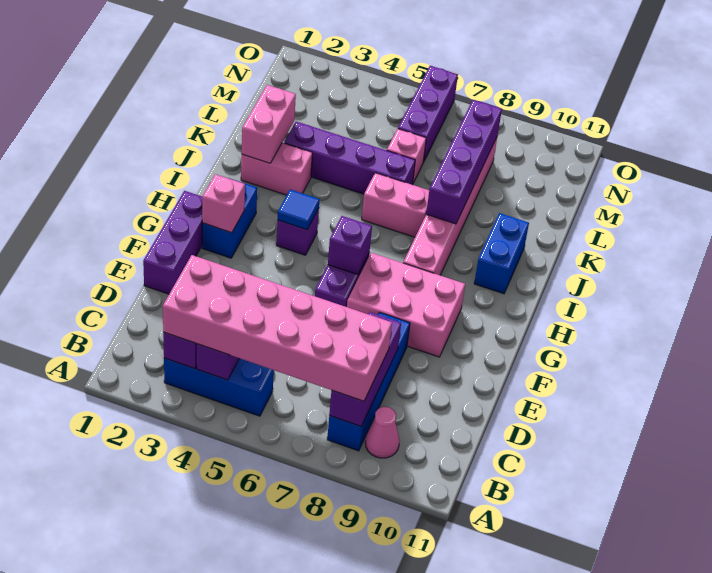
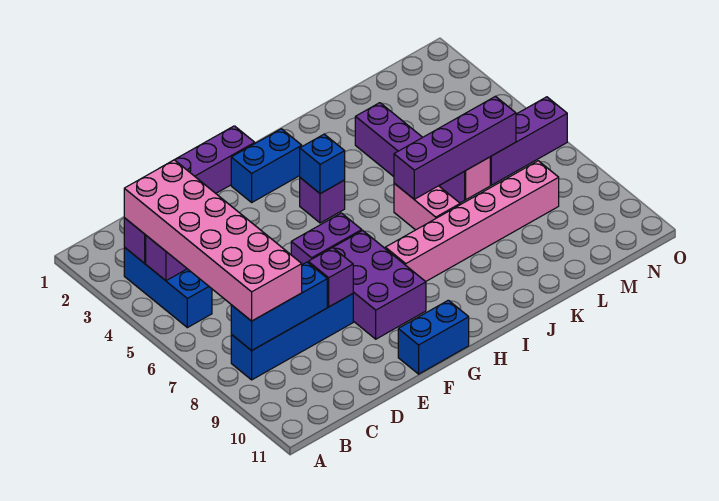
purple 1x3 brick [329,312,401,426] -> blue 1x3 brick [231,262,327,351]
pink 1x1 cone [365,407,400,458] -> none
pink 2x3 brick [347,253,465,357] -> purple 2x3 brick [333,231,426,339]
pink 1x1 brick [202,174,245,233] -> none
purple 1x1 brick [328,216,372,275] -> purple 1x1 brick moved to [308,248,353,307]
blue 1x1 tile [278,189,319,230] -> blue 1x1 brick [300,134,345,194]
blue 1x2 brick [474,213,529,294] -> blue 1x2 brick moved to [398,300,469,374]
pink 1x2 brick [241,143,312,195] -> none
pink 1x2 brick [242,85,296,163] -> none
purple 1x4 brick [426,100,502,224] -> purple 1x4 brick moved to [394,96,516,199]

